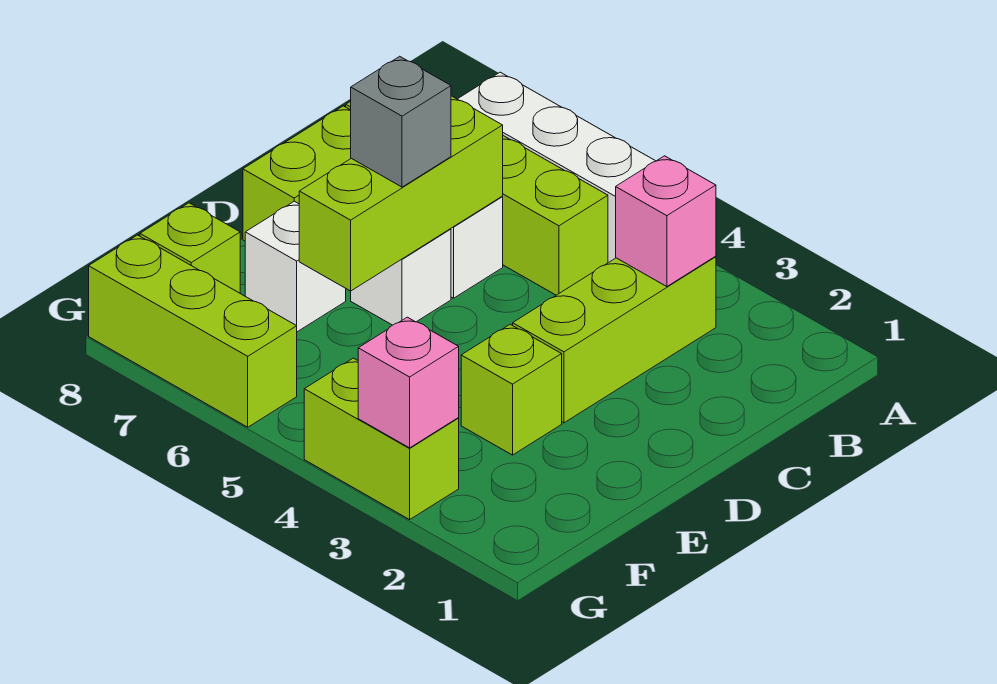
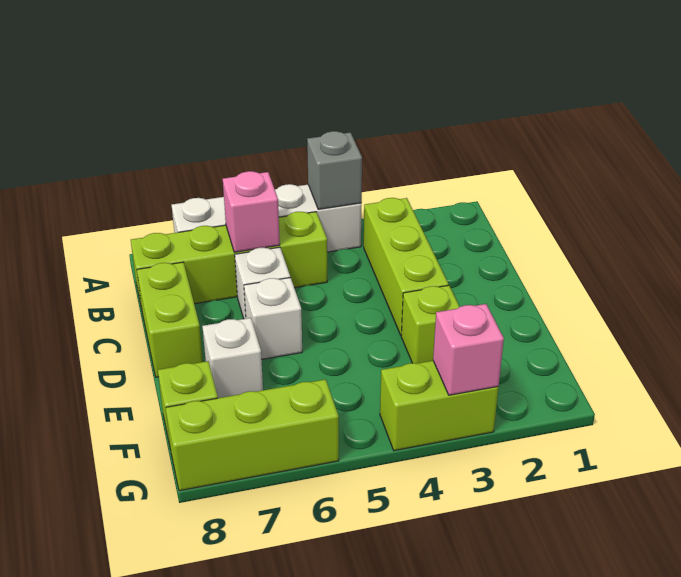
pink 1x1 brick [616,156,716,287] -> pink 1x1 brick moved to [223,171,280,252]
lime 1x3 brick [299,96,503,291] -> none
grey 1x1 brick [351,56,451,187] -> grey 1x1 brick moved to [307,131,362,209]

